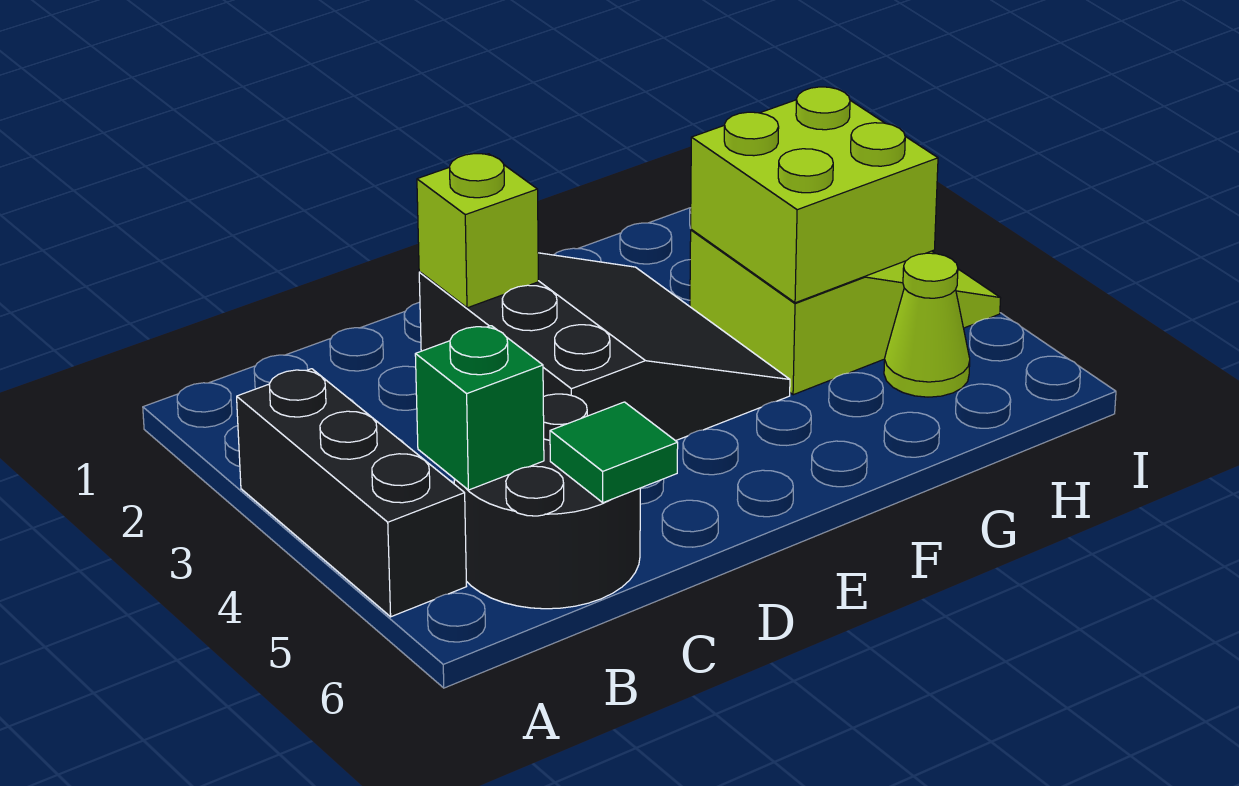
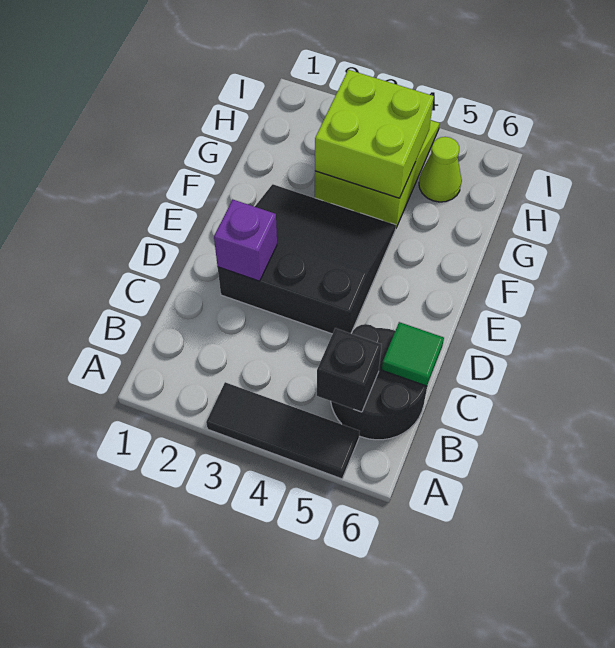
black 1x3 brick [237,369,467,617] -> black 1x3 tile [206,382,360,479]
green 1x1 brick [415,326,544,490] -> black 1x1 brick [317,328,382,412]
lime 1x1 brick [417,154,538,308] -> purple 1x1 brick [214,200,277,281]

